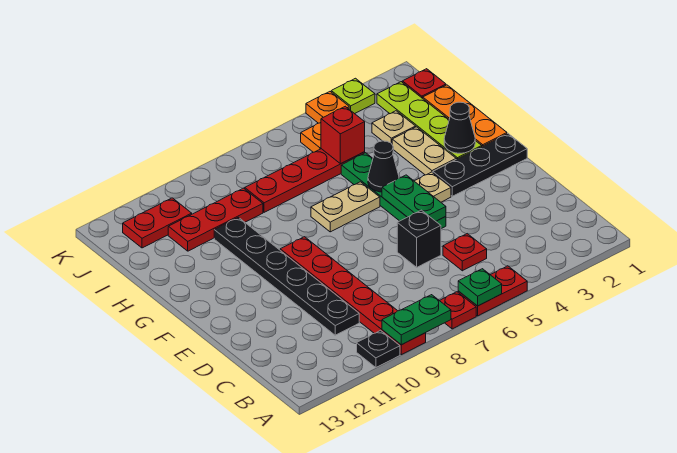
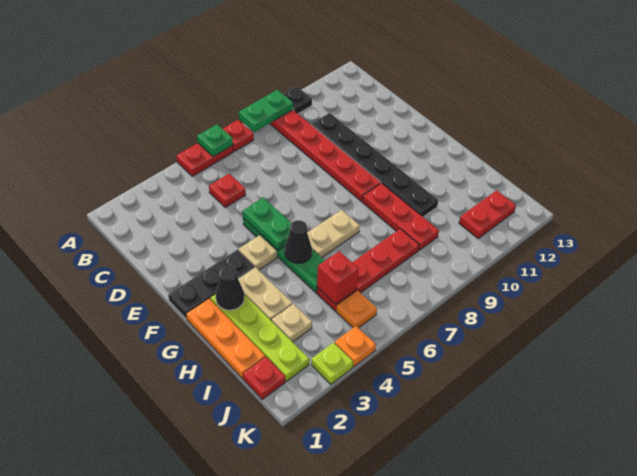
black 1x1 brick [397,210,441,267] -> none
red 1x3 plate [168,188,263,251] -> red 1x3 plate turned to [362,183,439,250]

